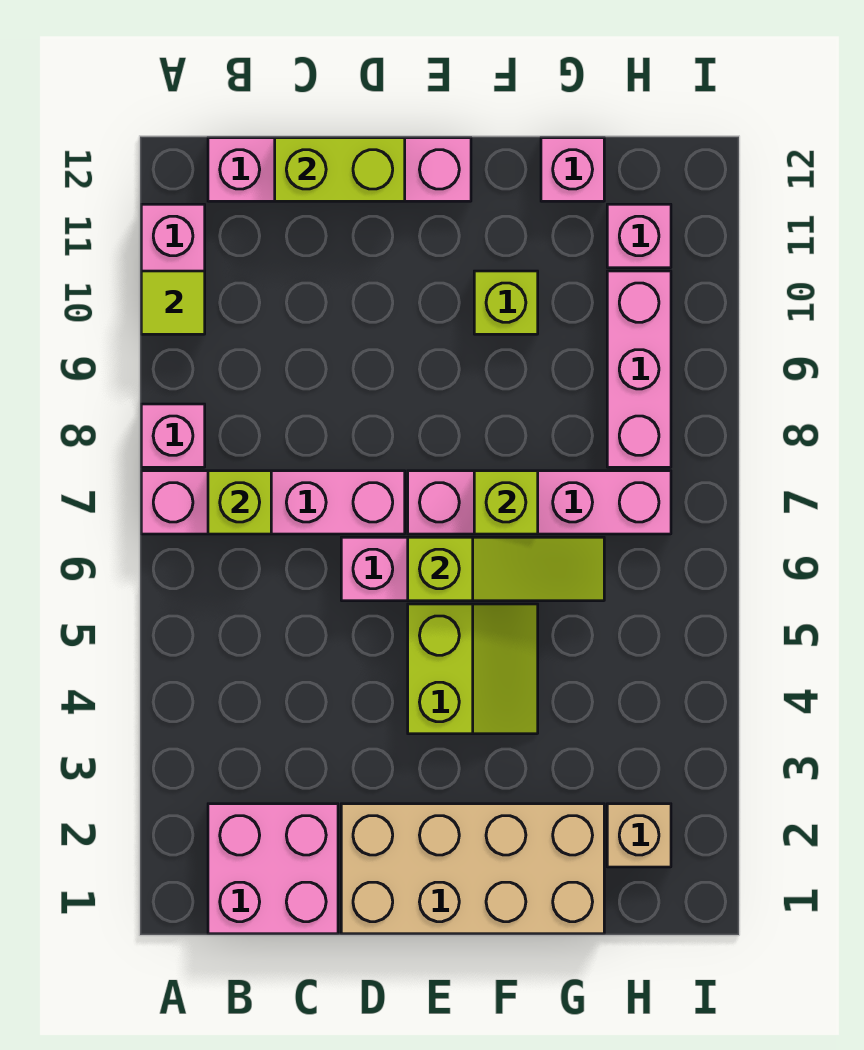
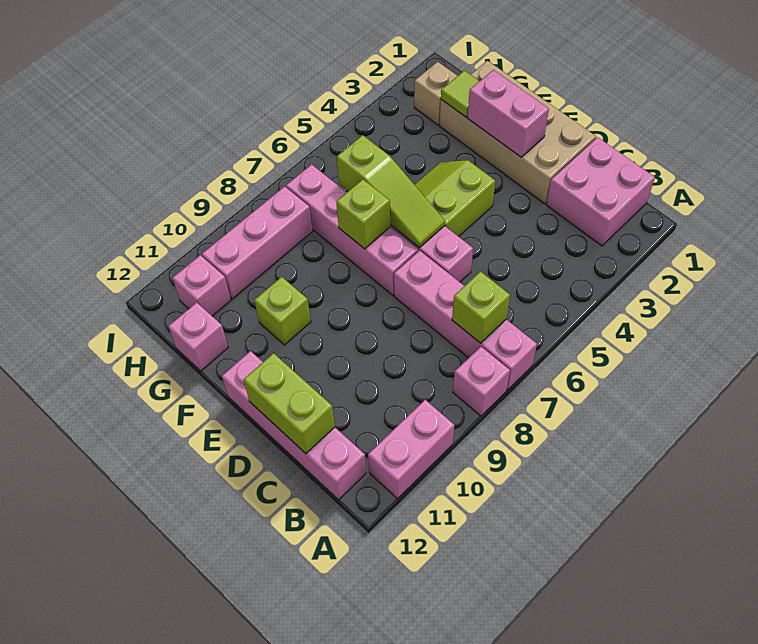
lime 1x1 tile [141,271,205,334] -> lime 1x1 tile moved to [441,71,479,117]
none -> pink 1x2 brick [468,70,549,157]
lime 1x3 slope [408,537,604,601] -> lime 1x3 slope turned to [337,135,445,248]

